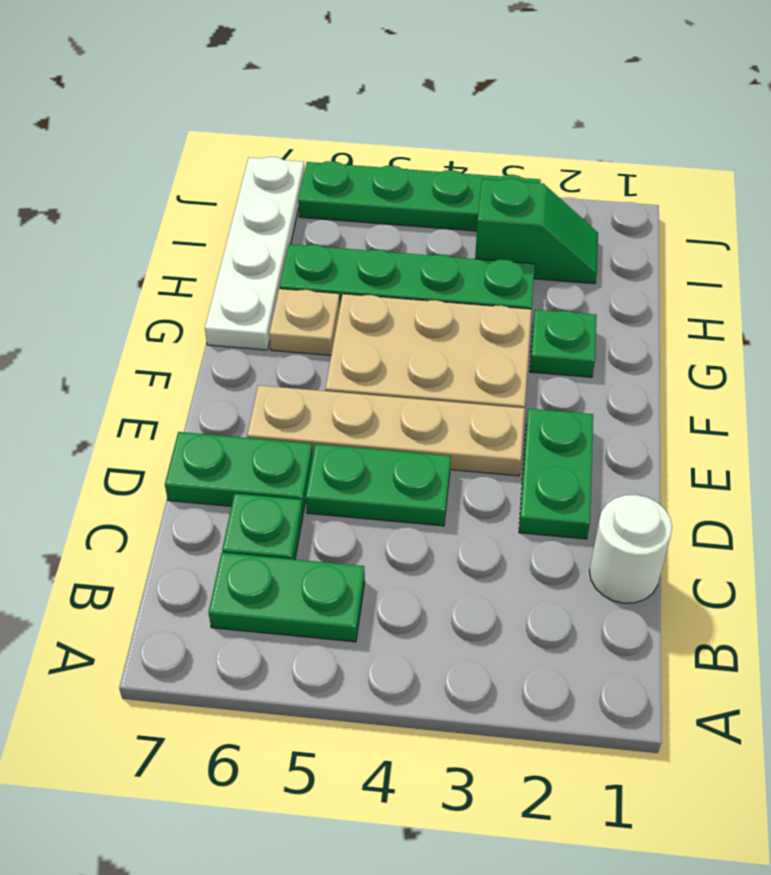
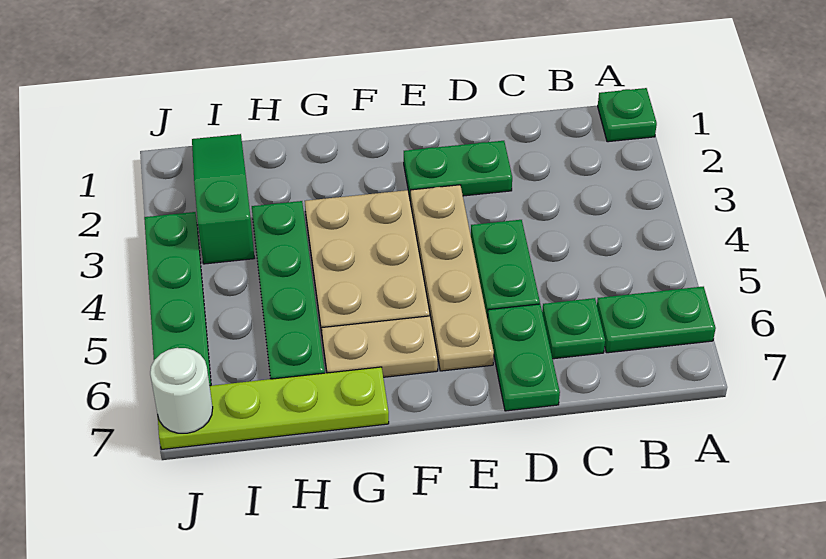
green 1x2 plate [208,553,365,642] -> green 1x2 plate turned to [597,287,716,353]
white 1x1 round brick [589,495,672,603] -> white 1x1 round brick moved to [150,348,213,433]
green 1x1 plate [530,310,597,377] -> green 1x1 plate moved to [598,88,657,142]
tan 1x1 plate [269,289,340,355] -> tan 1x2 plate [322,316,438,377]
white 1x4 plate [205,157,304,350] -> lime 1x4 plate [158,367,389,449]
green 1x2 slope [475,178,598,284] -> green 1x3 slope [192,134,254,264]

